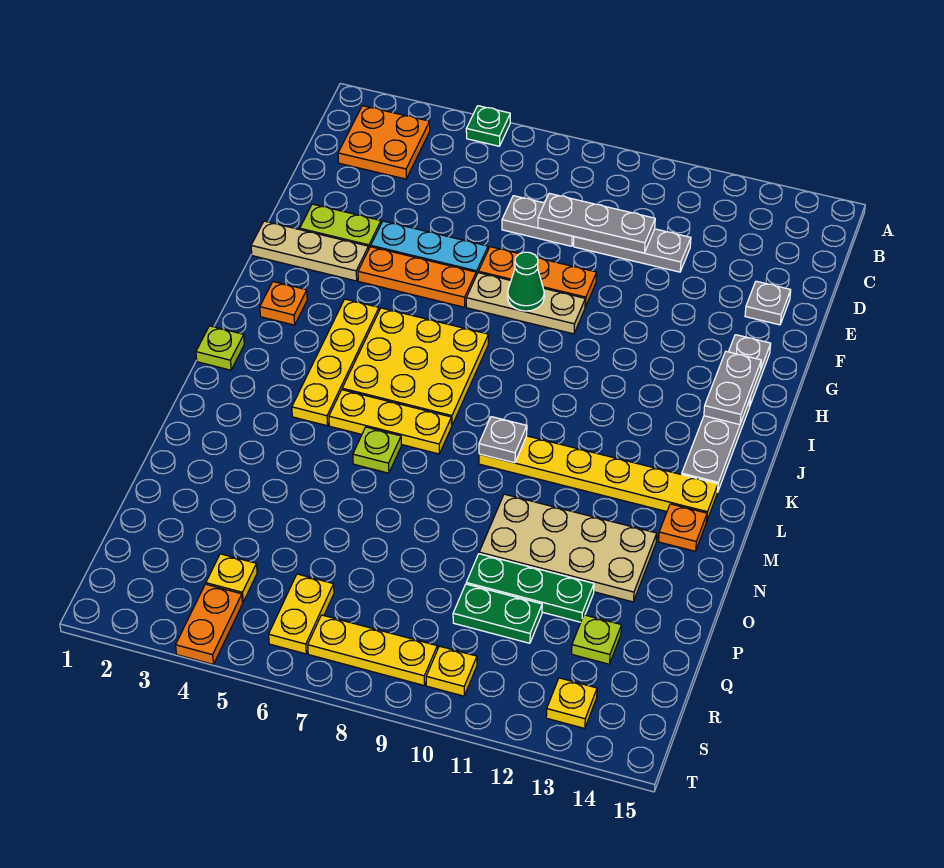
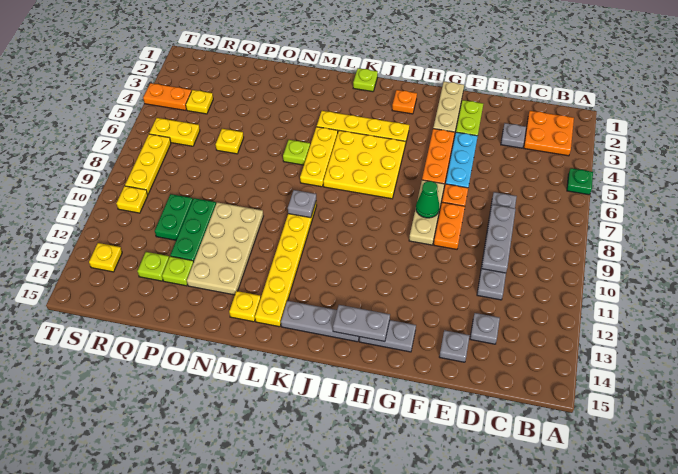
none -> grey 1x1 plate [501,123,526,148]
none -> grey 1x1 plate [470,313,500,344]
orange 1x1 plate [659,504,707,551] -> yellow 1x1 plate [229,291,261,322]
none -> yellow 1x1 plate [216,129,244,154]
none -> lime 1x1 plate [162,256,194,286]

